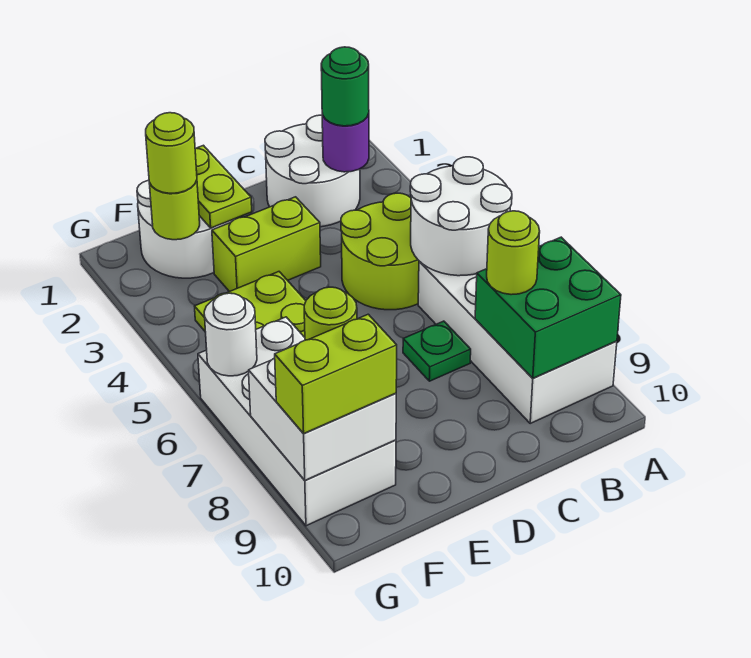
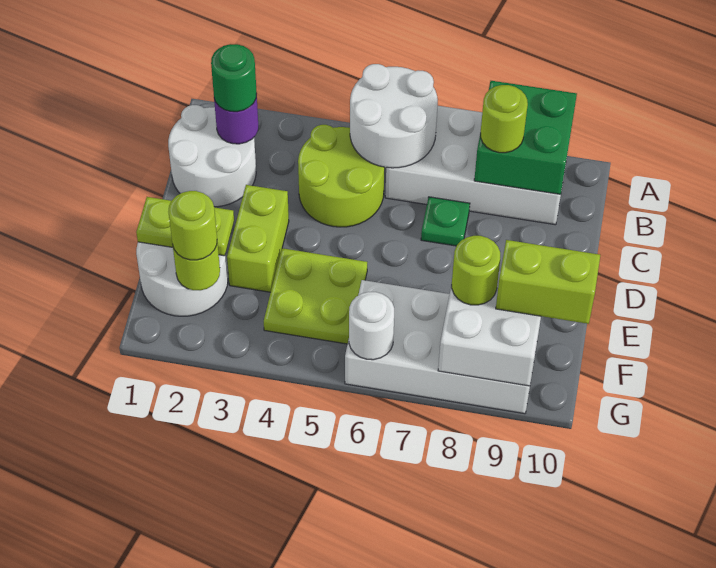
lime 1x2 brick [275,314,397,434] -> lime 1x2 brick turned to [496,240,600,324]

